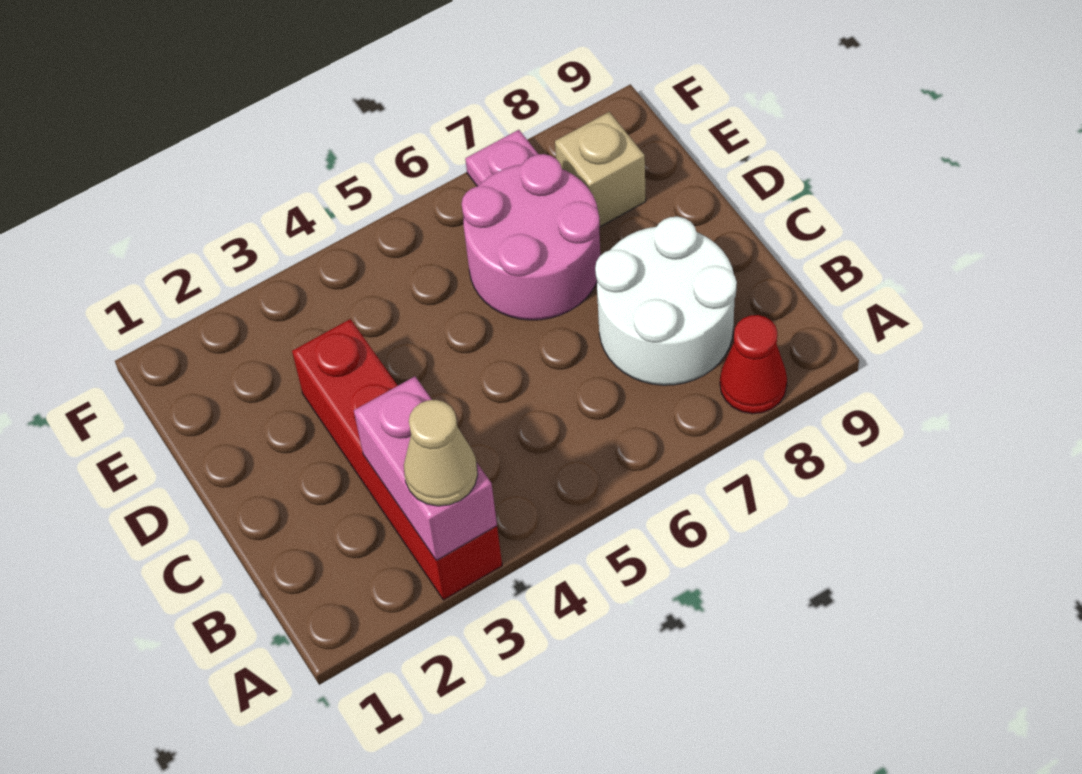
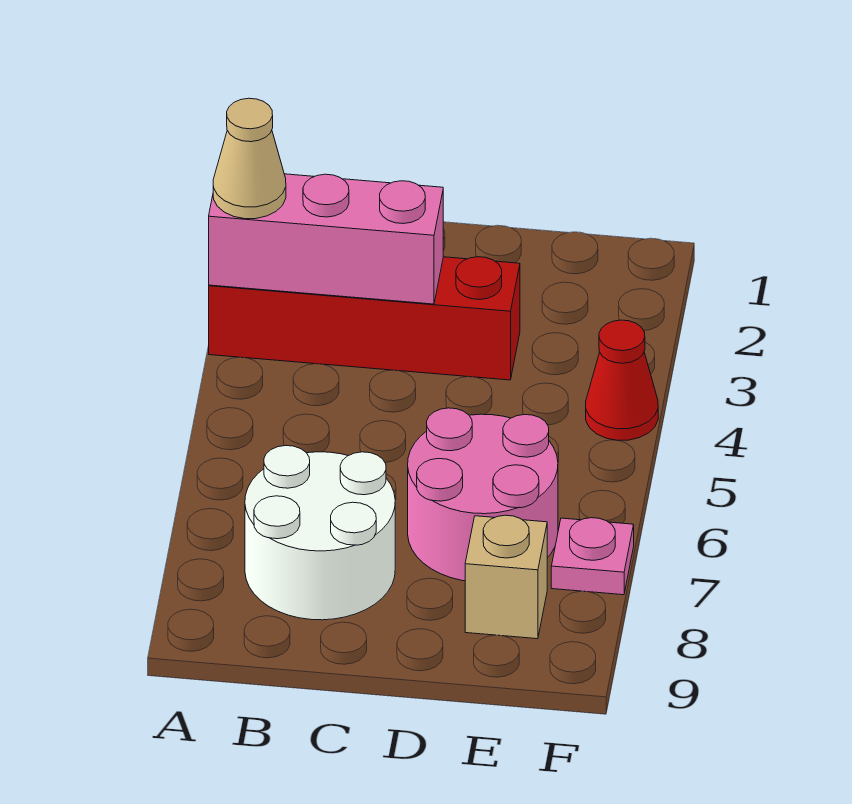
pink 1x2 brick [354,377,497,560] -> pink 1x3 brick [209,174,443,304]
red 1x1 cone [720,315,787,414] -> red 1x1 cone moved to [586,320,658,440]

